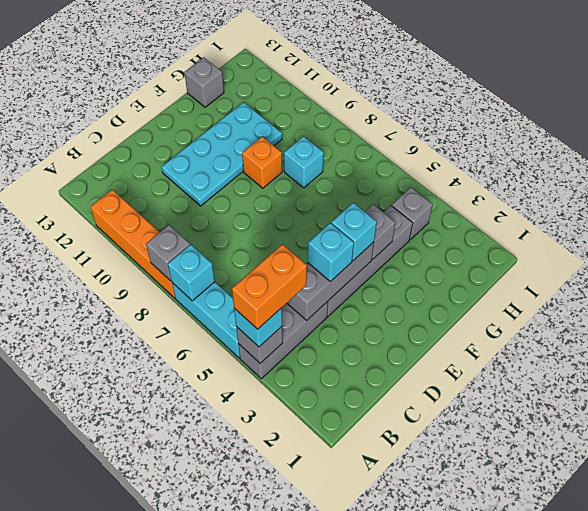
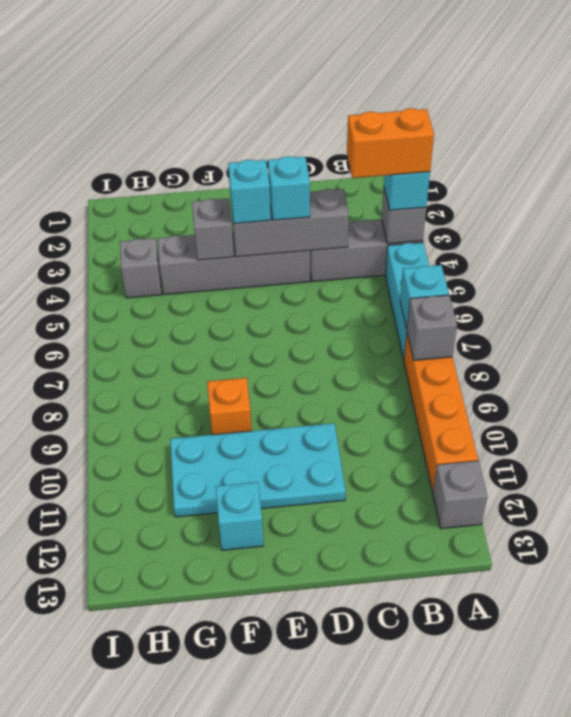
cyan 1x1 brick [284,136,324,188] -> cyan 1x1 brick moved to [216,482,264,550]
grey 1x1 brick [184,57,224,107] -> grey 1x1 brick moved to [433,461,488,529]

